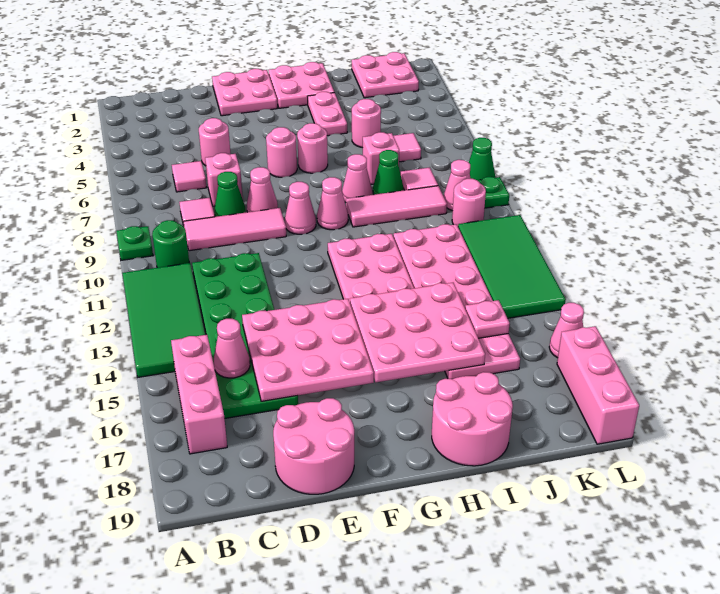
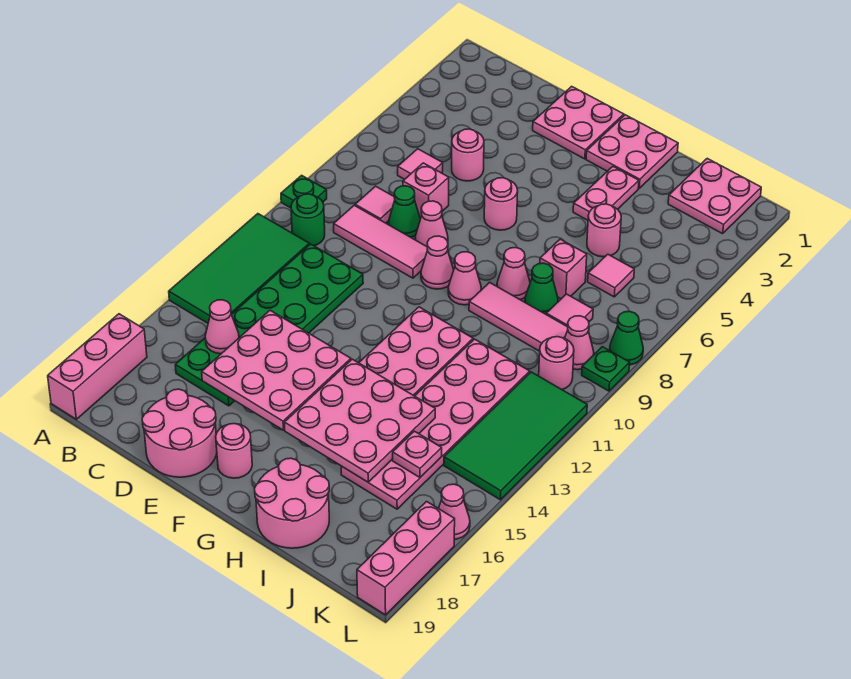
pink 1x3 brick [171,335,227,454] -> pink 1x3 brick moved to [48,314,147,419]
pink 1x1 round brick [297,123,328,173] -> pink 1x1 round brick moved to [216,424,252,478]

